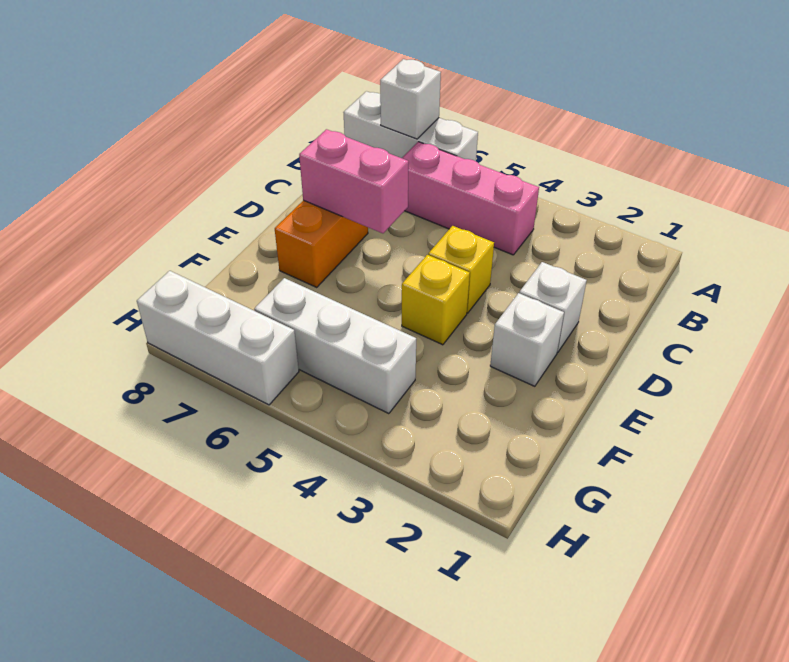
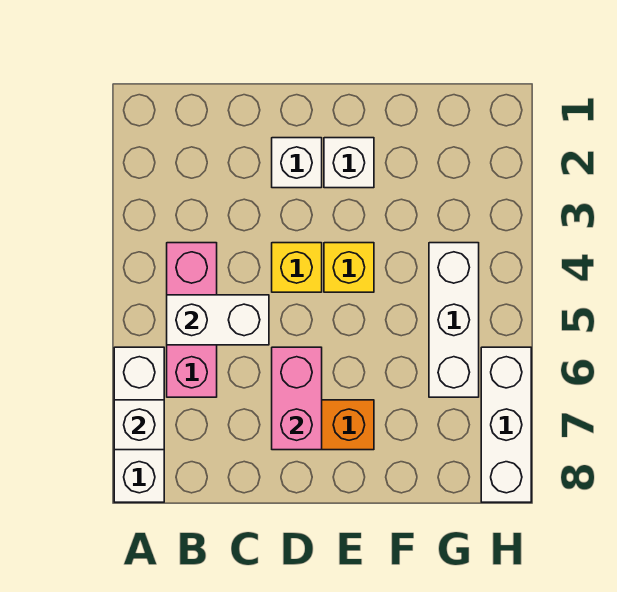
none -> white 1x2 brick [167,295,269,345]

